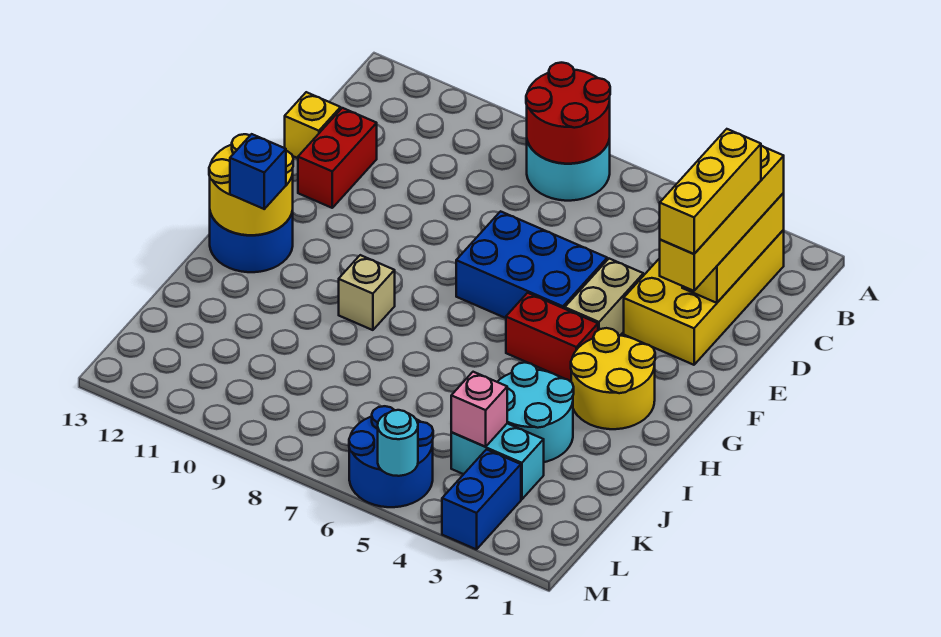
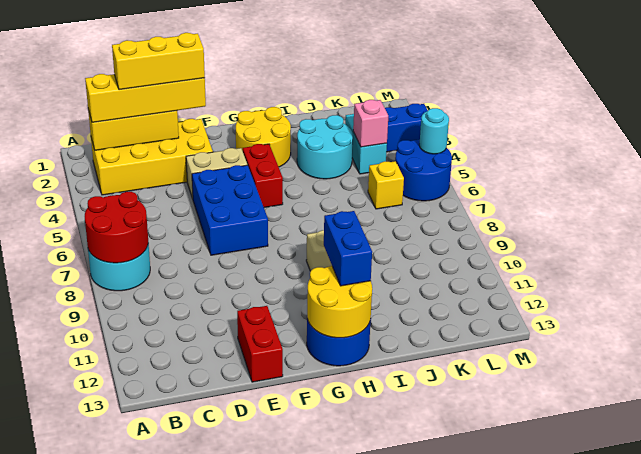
red 1x2 brick [298,108,377,208] -> red 1x2 brick turned to [237,306,283,382]
yellow 1x1 brick [285,92,341,158] -> yellow 1x1 brick moved to [368,161,404,209]
blue 1x1 brick [230,134,286,209] -> blue 1x2 brick [324,211,372,286]

